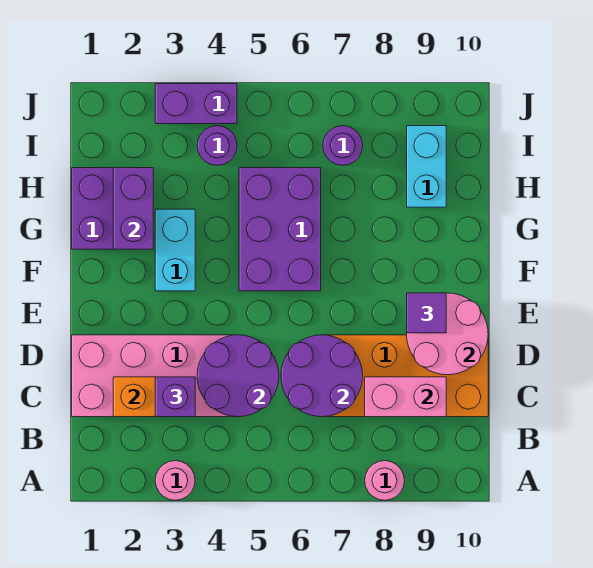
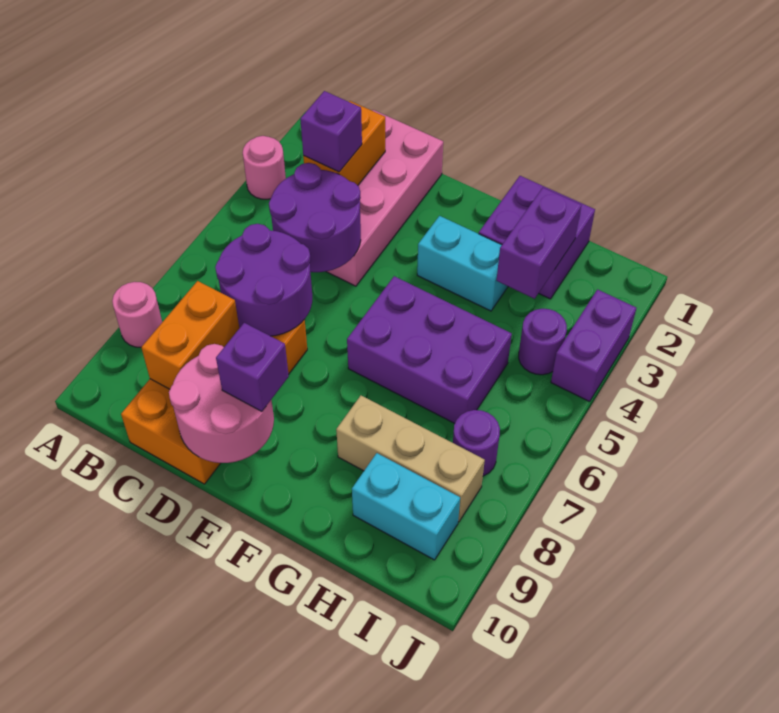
pink 1x2 brick [365,377,446,417] -> orange 1x2 brick [141,281,239,389]
purple 1x1 tile [407,293,446,333] -> purple 1x1 brick [216,323,289,411]
purple 1x2 brick [113,168,153,249] -> purple 1x2 brick turned to [496,188,581,299]
none -> tan 1x3 brick [336,396,485,522]

